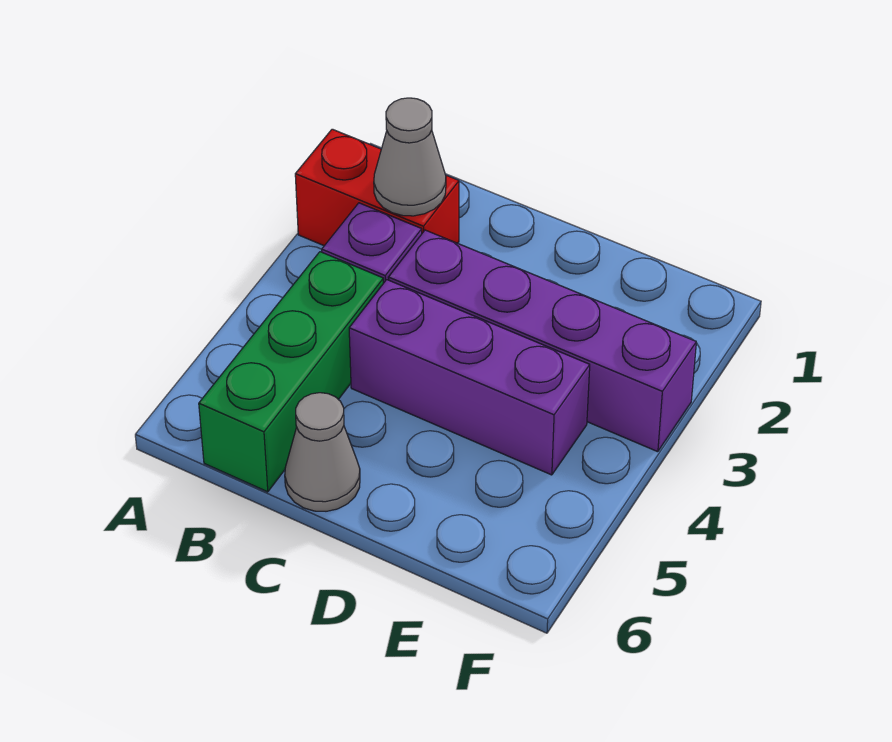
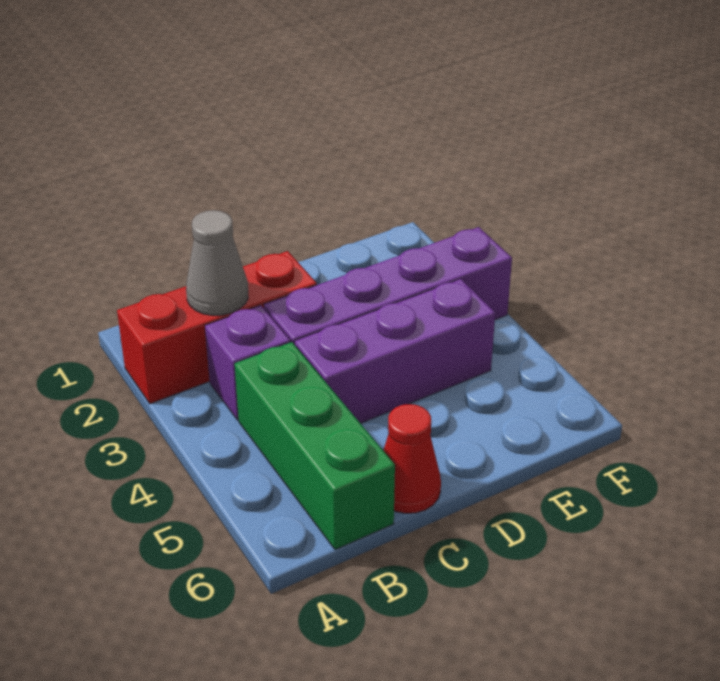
red 1x2 brick [295,129,459,246] -> red 1x3 brick [117,251,317,404]
grey 1x1 cone [285,393,360,511] -> red 1x1 cone [383,404,441,513]

